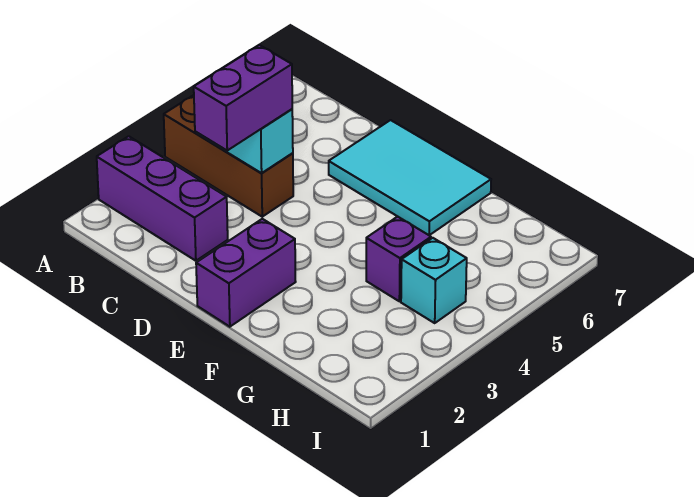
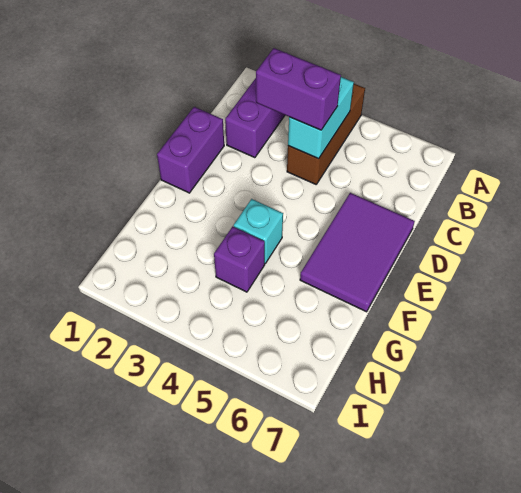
cyan 2x3 tile [329,120,491,235] -> purple 2x3 tile [300,193,415,312]
purple 1x2 brick [196,219,296,327] -> purple 1x2 brick turned to [157,107,224,193]
cyan 1x1 brick [401,238,467,323] -> cyan 1x1 brick moved to [234,199,283,263]

